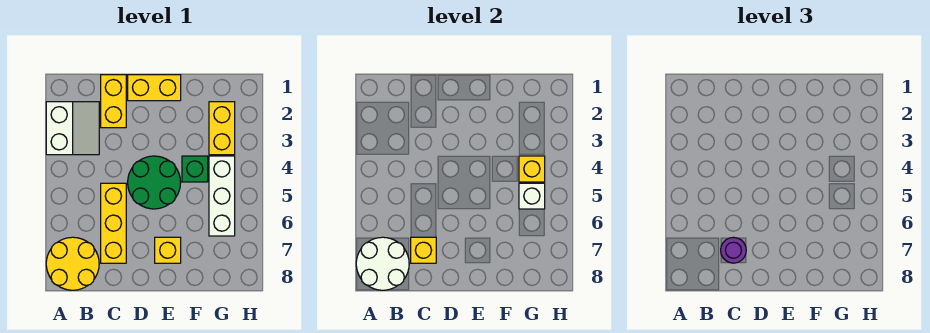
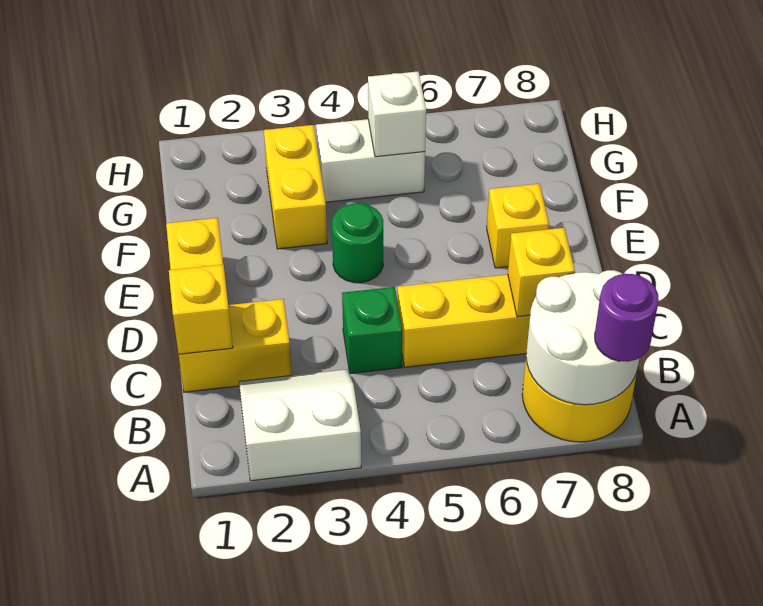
purple 1x1 round brick [721,237,746,263] -> purple 1x1 round brick moved to [595,274,659,362]
green 2x2 round brick [128,156,181,209] -> green 1x1 round brick [332,203,383,283]
green 1x1 brick [182,156,208,182] -> green 1x1 brick moved to [342,287,402,374]
yellow 1x2 brick [209,102,235,155] -> yellow 1x2 brick turned to [264,125,327,249]
white 1x3 brick [209,156,235,236] -> white 1x2 brick [316,119,425,202]
yellow 1x1 brick [519,156,545,182] -> yellow 1x1 brick moved to [169,264,233,354]

